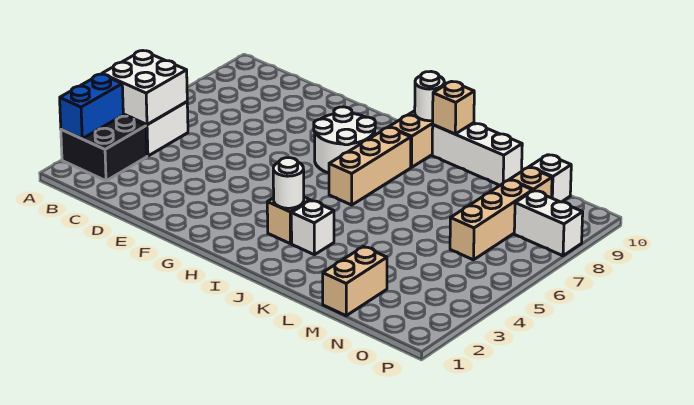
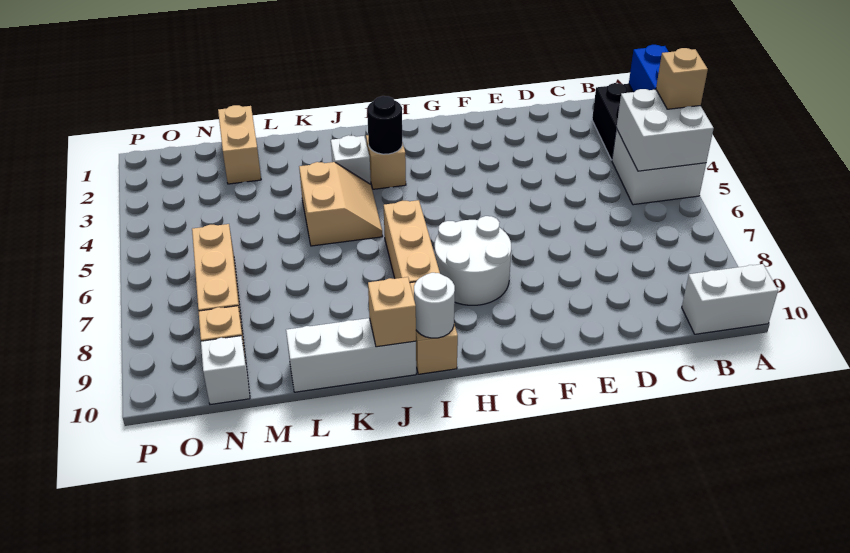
none -> tan 1x1 brick [656,48,708,109]
white 1x1 round brick [273,158,304,208] -> black 1x1 round brick [367,96,402,154]
none -> tan 2x2 slope [299,162,383,246]
white 1x2 brick [514,191,583,256] -> white 1x2 brick moved to [682,264,778,334]

